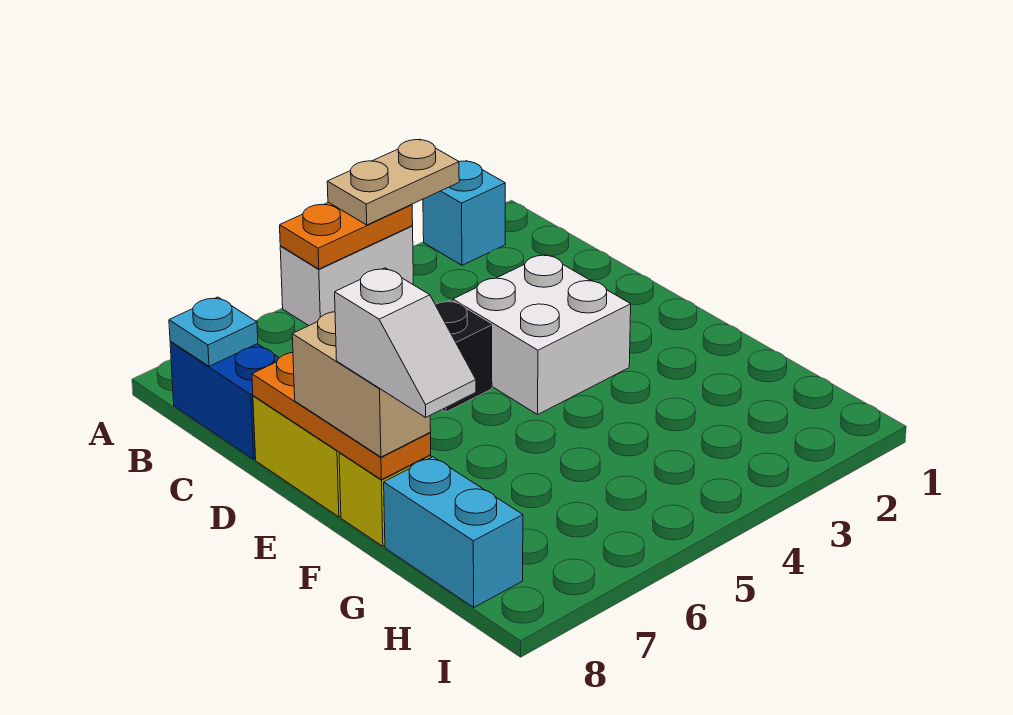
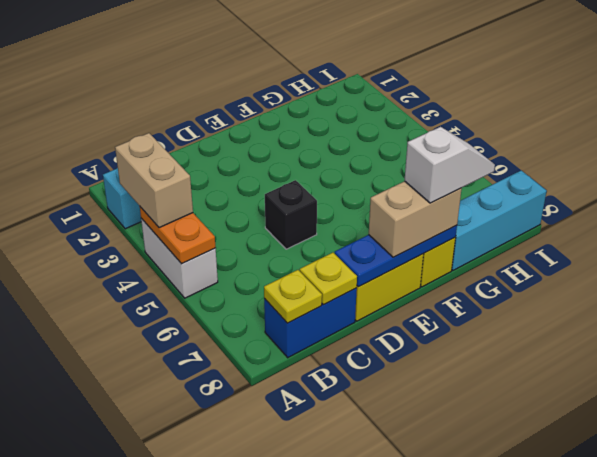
tan 1x2 plate [327,140,459,225] -> tan 1x2 brick [115,133,193,228]
cyan 1x1 plate [169,297,258,366] -> yellow 1x1 plate [264,270,322,323]
none -> yellow 1x1 plate [300,253,357,305]
white 2x2 brick [453,254,631,414] -> none
orange 1x3 plate [252,353,431,480] -> blue 1x3 plate [335,225,457,287]
cyan 1x2 brick [384,457,523,607] -> cyan 1x3 brick [452,171,547,270]

